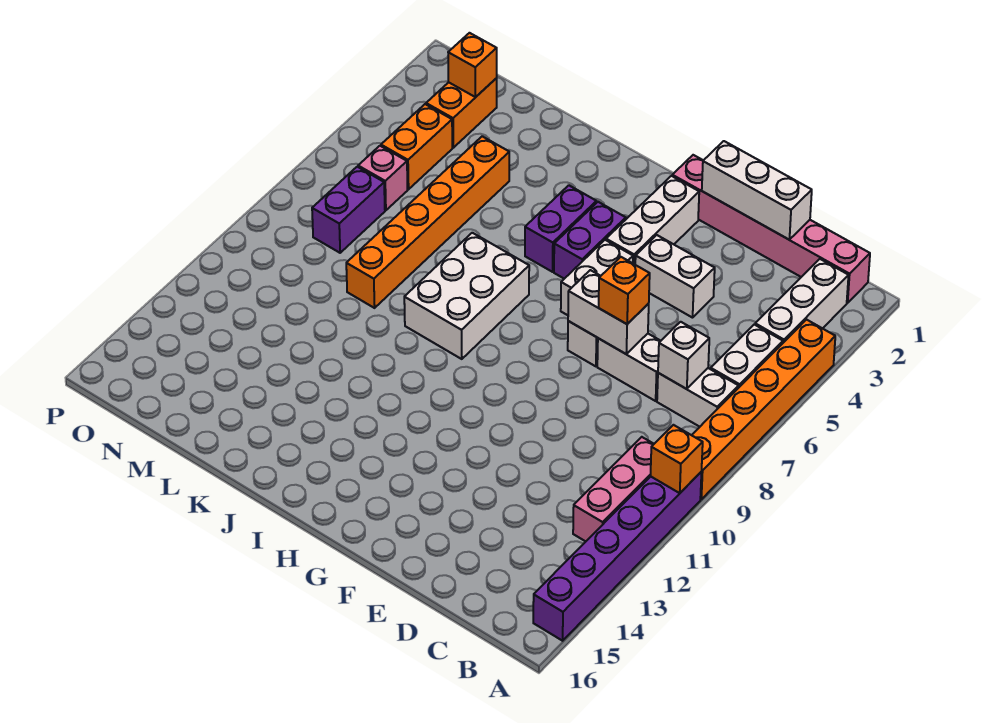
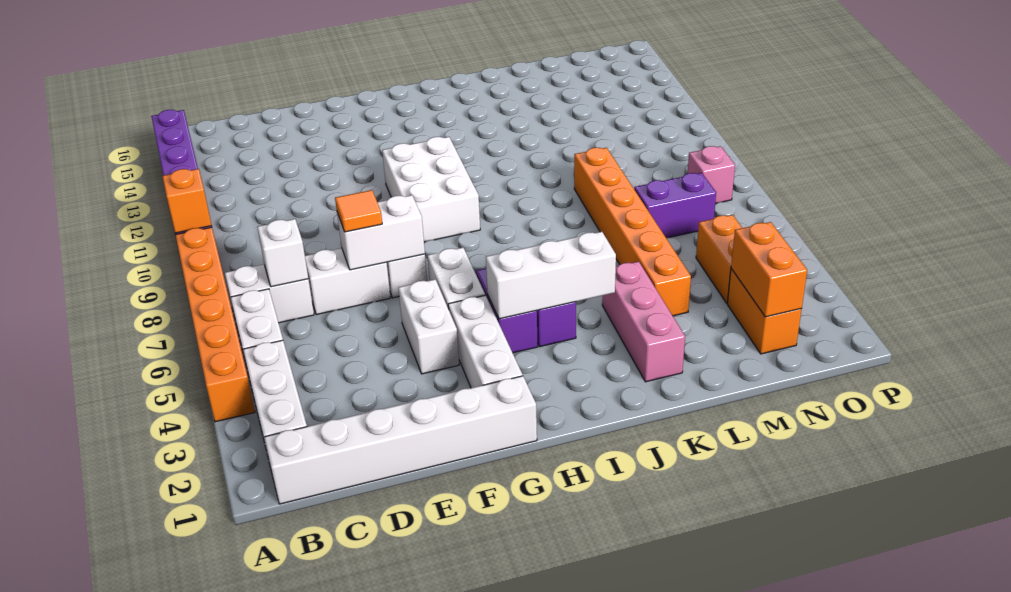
pink 1x6 brick [672,155,870,303] -> white 1x6 brick [264,376,537,504]
pink 1x3 brick [573,437,654,541] -> pink 1x3 brick moved to [602,262,685,382]
white 1x3 brick [702,141,812,239] -> white 1x3 brick moved to [486,232,616,319]
white 1x2 brick [635,235,715,318] -> white 1x2 brick turned to [399,279,459,374]
orange 1x1 brick [599,257,650,324] -> orange 1x1 tile [335,190,382,232]
white 2x3 brick [404,233,529,359] -> white 2x3 brick moved to [382,137,480,242]
orange 1x1 brick [448,33,497,97] -> orange 1x2 brick [731,222,807,317]
pink 1x1 brick [358,146,408,210] -> pink 1x1 brick moved to [688,146,735,203]
purple 1x2 brick [312,167,385,253] -> purple 1x2 brick turned to [634,173,716,238]

